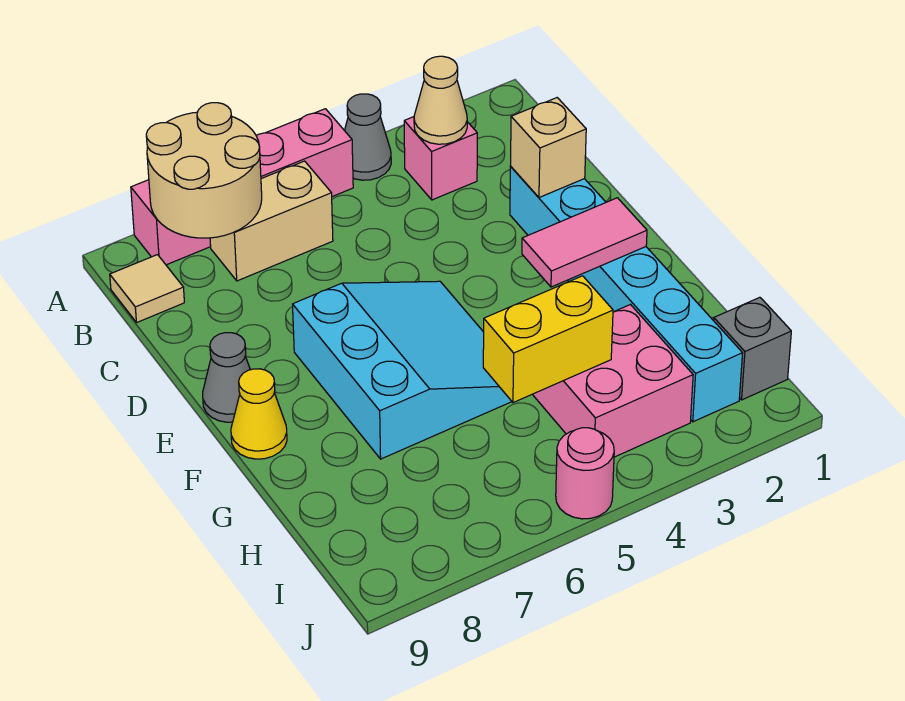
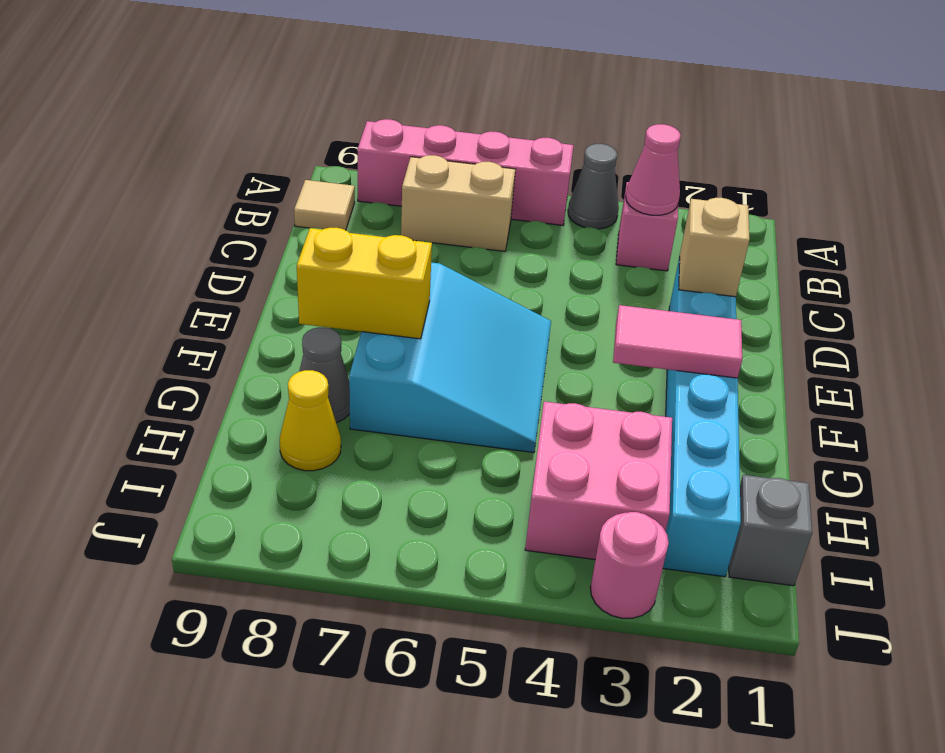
tan 2x2 round brick [146,103,262,238] -> none
tan 1x1 cone [414,56,467,144] -> pink 1x1 cone [626,124,681,215]
grey 1x1 cone [203,333,250,422] -> grey 1x1 cone moved to [299,327,350,423]
yellow 1x1 cone [231,369,287,459] -> yellow 1x1 cone moved to [280,370,341,471]
yellow 1x2 brick [483,276,613,403] -> yellow 1x2 brick moved to [297,228,432,339]
pink 1x1 round brick [556,428,614,519] -> pink 1x1 round brick moved to [590,512,669,618]

